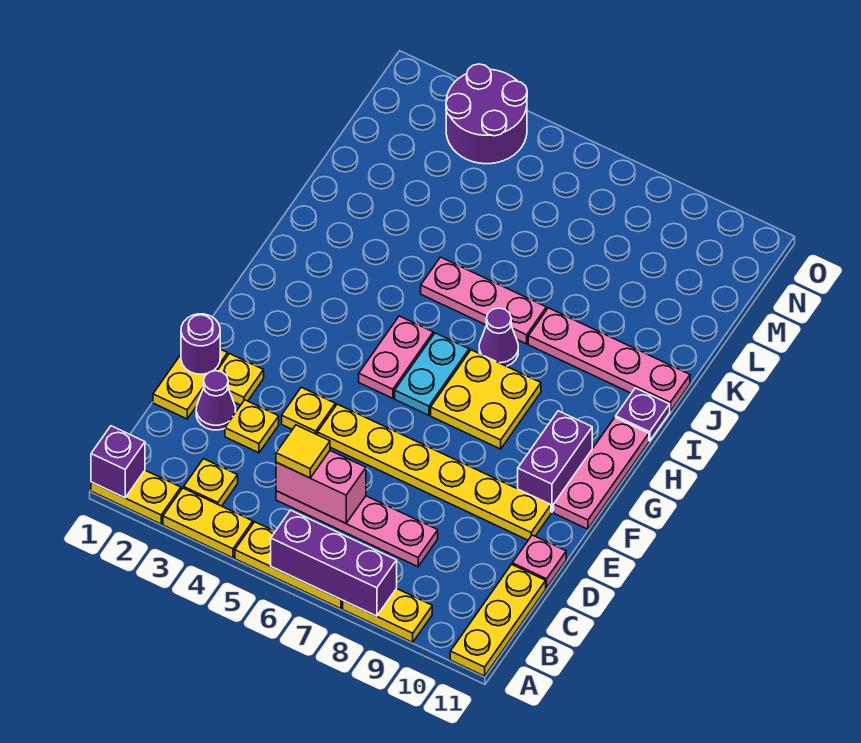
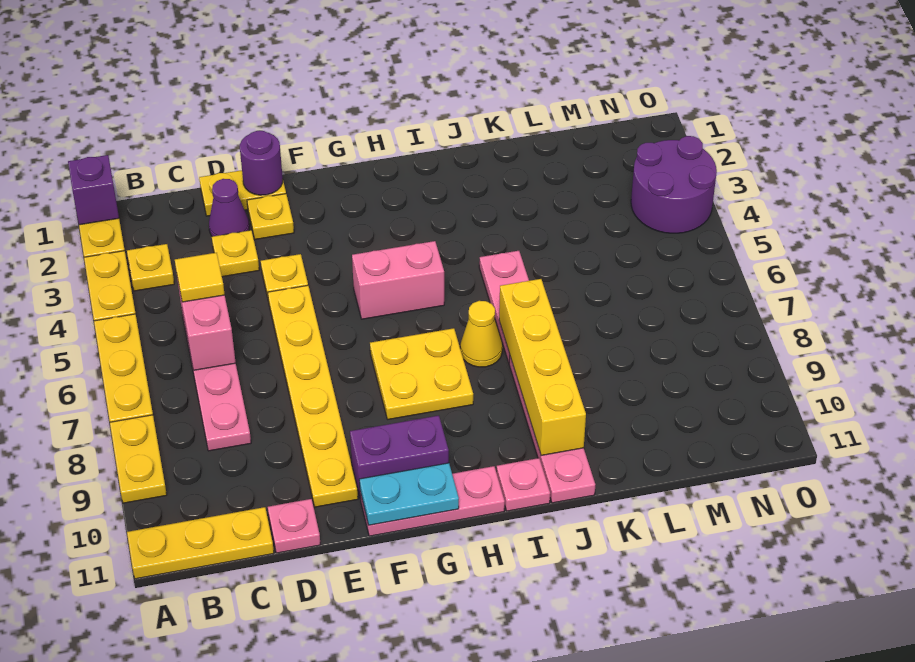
purple 1x3 brick [271,510,397,616] -> none
pink 1x2 plate [359,316,433,398] -> pink 1x2 brick [352,241,444,319]
cyan 1x2 plate [395,333,469,415] -> cyan 1x2 plate moved to [359,463,459,525]
purple 1x1 cone [479,308,518,366] -> yellow 1x1 cone [460,301,502,367]
purple 1x1 plate [616,388,670,441] -> pink 1x1 plate [496,458,550,511]
none -> yellow 1x4 brick [499,279,586,455]

